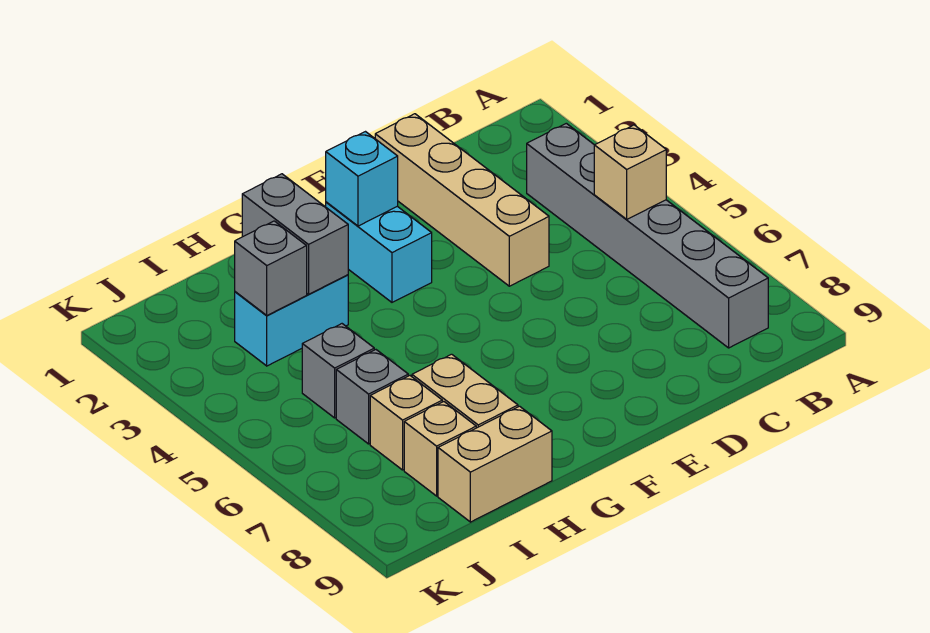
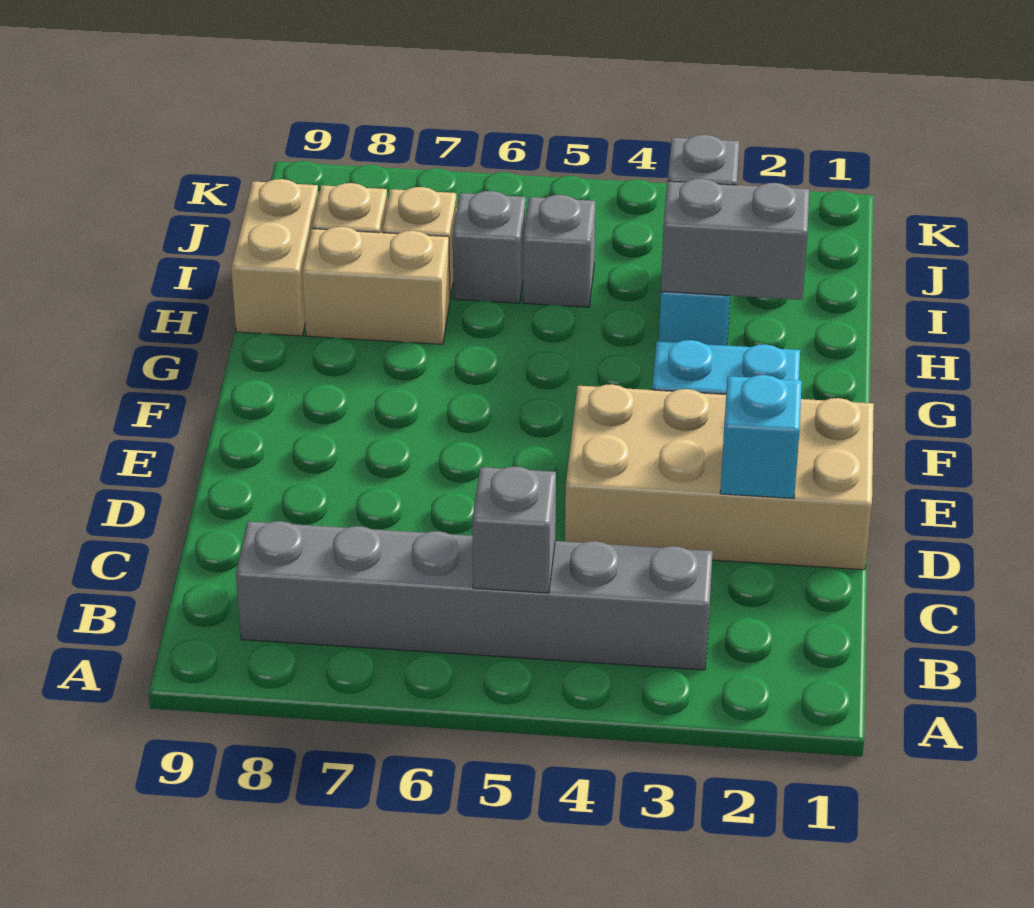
tan 1x1 brick [594,125,666,219] -> grey 1x1 brick [472,467,556,593]
tan 1x4 brick [375,114,549,286] -> tan 2x4 brick [565,384,874,570]
cyan 1x1 brick [326,132,398,226] -> cyan 1x1 brick moved to [720,375,802,498]

